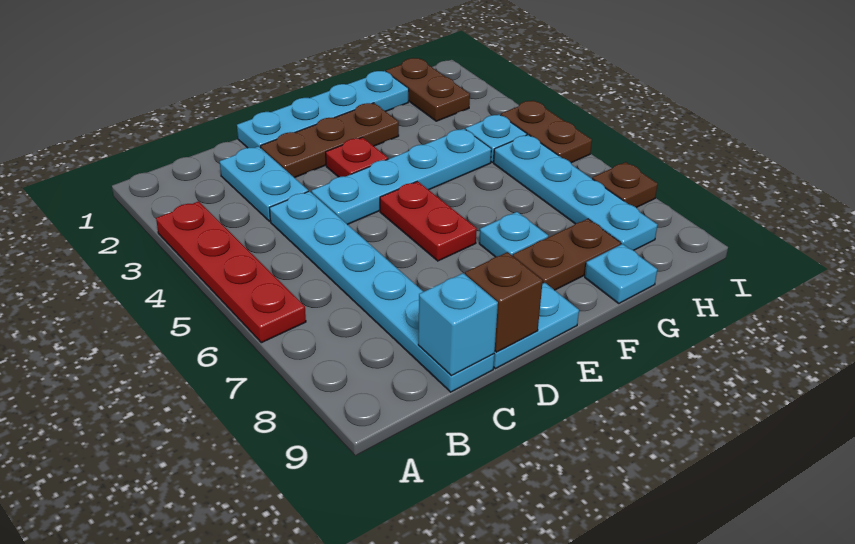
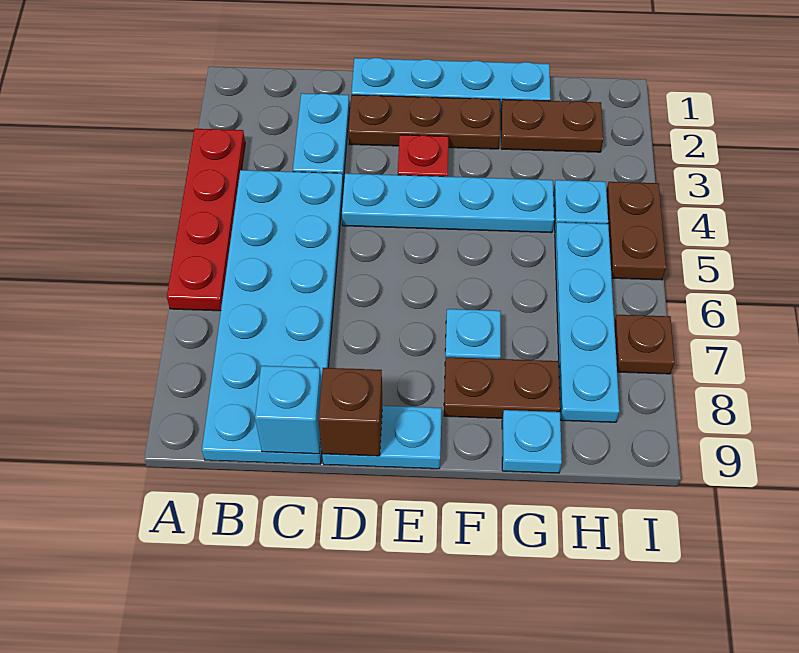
cyan 1x6 plate [270,191,494,392] -> cyan 2x6 plate [202,170,343,464]
red 1x2 plate [380,181,477,261] -> none
brown 1x2 plate [386,58,470,121] -> brown 1x2 plate turned to [501,99,603,152]

